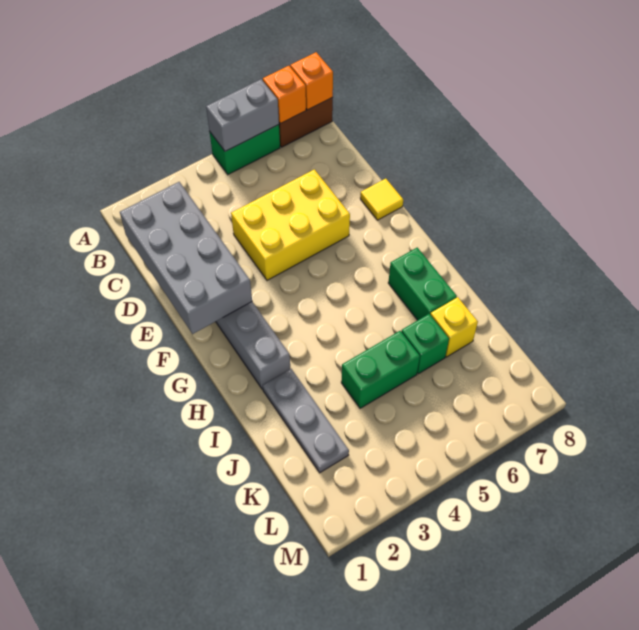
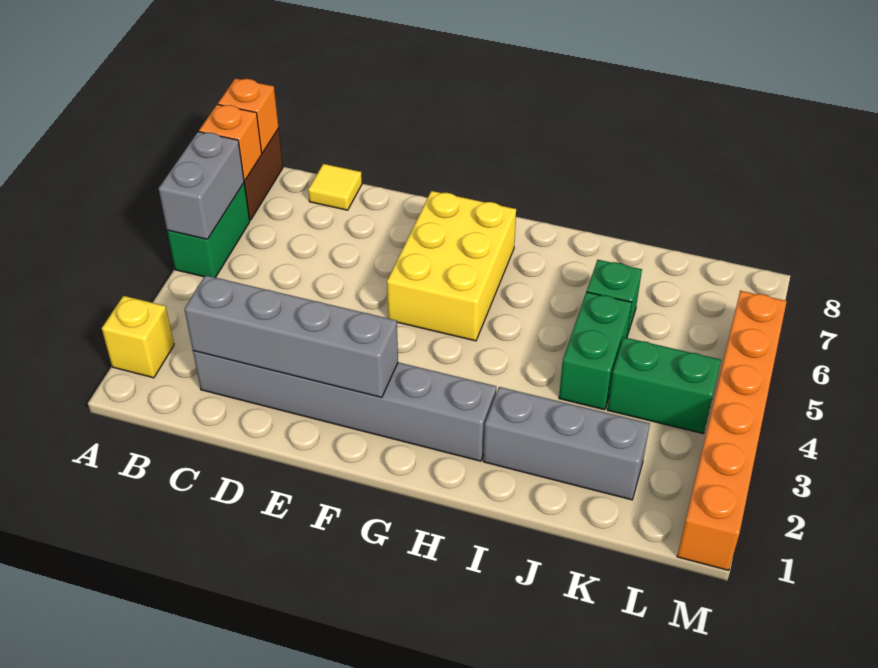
grey 2x4 brick [120,182,252,334] -> grey 1x4 brick [184,275,398,397]
yellow 2x3 brick [231,169,350,280] -> yellow 2x3 brick moved to [387,191,516,341]
yellow 1x1 tile [360,179,403,220] -> yellow 1x1 tile moved to [308,164,362,210]
green 1x2 brick [388,248,457,320] -> green 1x2 brick moved to [607,337,721,434]
grey 1x3 plate [263,369,349,473] -> grey 1x3 brick [483,387,650,500]
yellow 1x1 brick [430,297,478,357] -> yellow 1x1 brick moved to [102,296,174,378]
none -> orange 1x6 brick [677,291,787,570]

